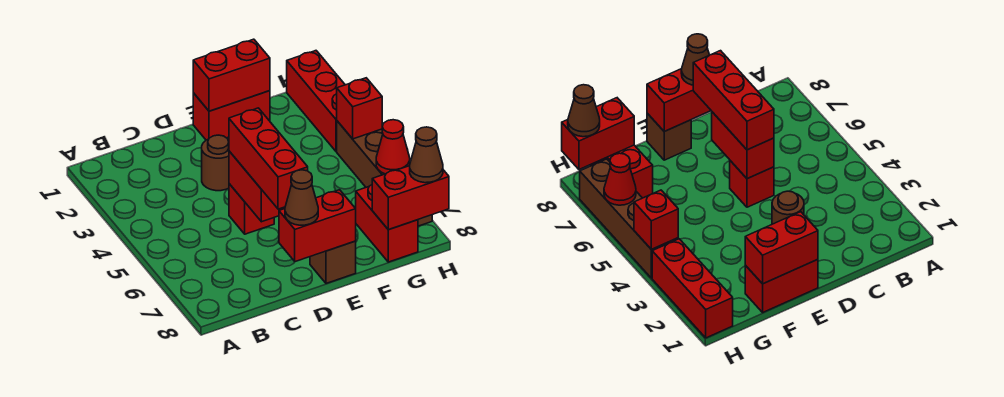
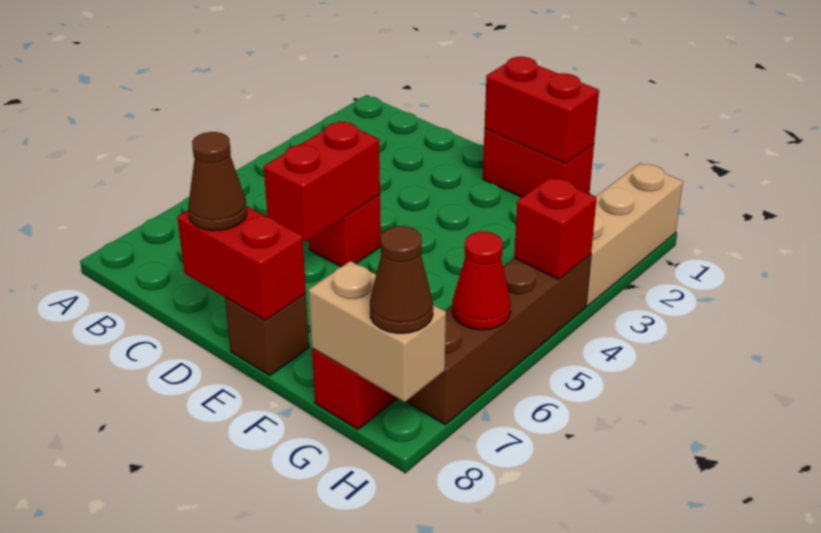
brown 1x1 round brick [202,135,229,191] -> none
red 1x3 brick [229,108,308,209] -> none
red 1x2 brick [372,166,449,230] -> tan 1x2 brick [309,261,446,402]
red 1x3 brick [287,51,345,152] -> tan 1x3 brick [586,163,683,306]

